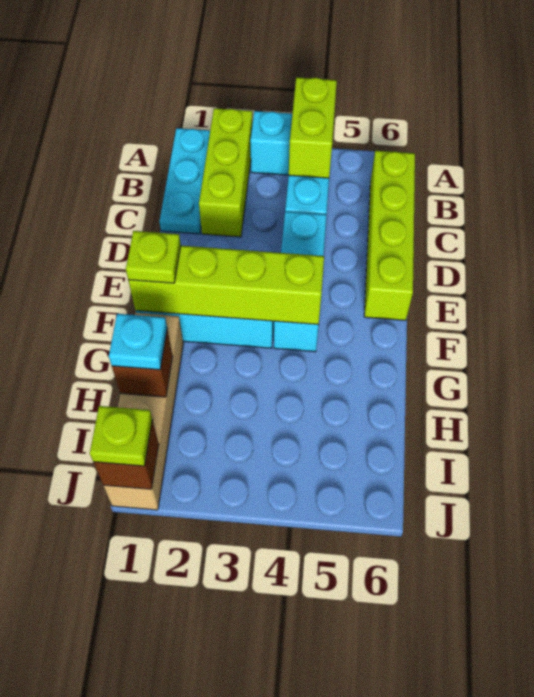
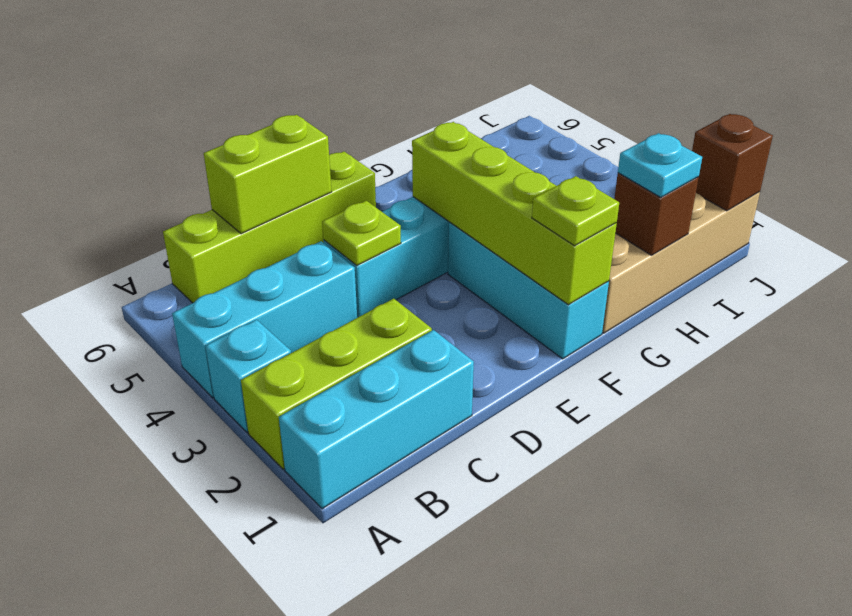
cyan 1x3 plate [159,128,210,234] -> cyan 1x3 brick [279,330,474,509]
lime 1x2 brick [289,77,337,178] -> lime 1x2 brick moved to [204,115,332,234]
lime 1x1 plate [90,406,152,466] -> lime 1x1 plate moved to [322,201,401,265]

